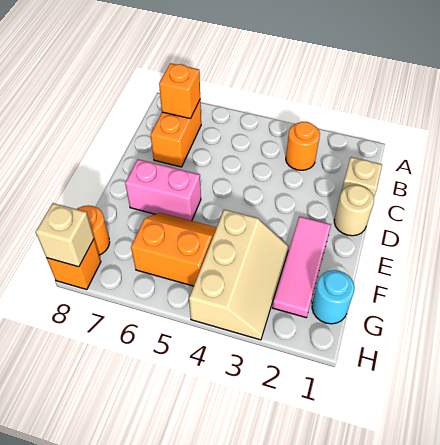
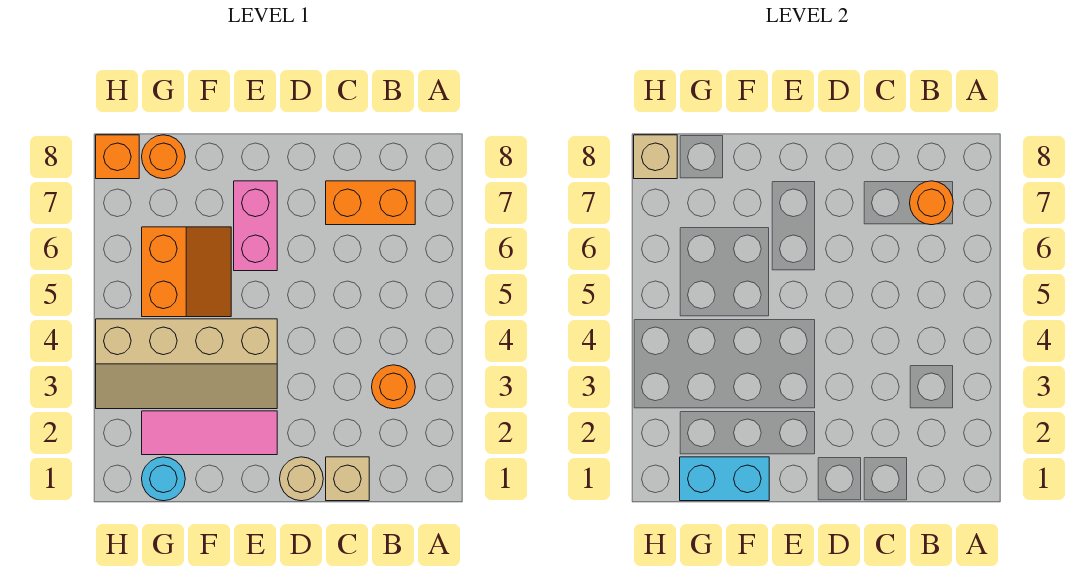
orange 1x1 brick [159,63,200,119] -> orange 1x1 round brick [910,181,953,225]
none -> cyan 1x2 brick [680,457,769,501]
tan 2x3 slope [189,210,289,340] -> tan 2x4 slope [96,319,277,409]

